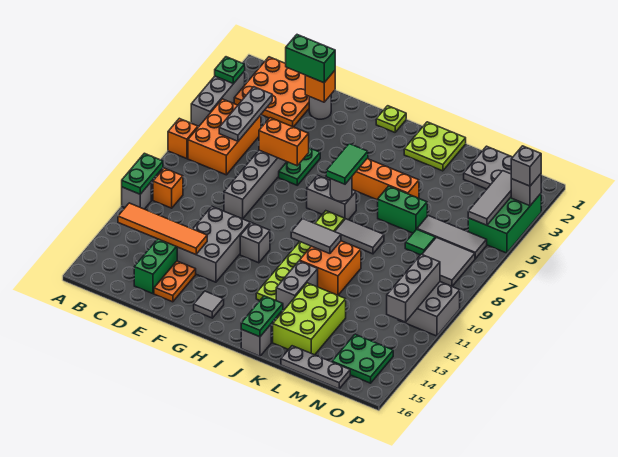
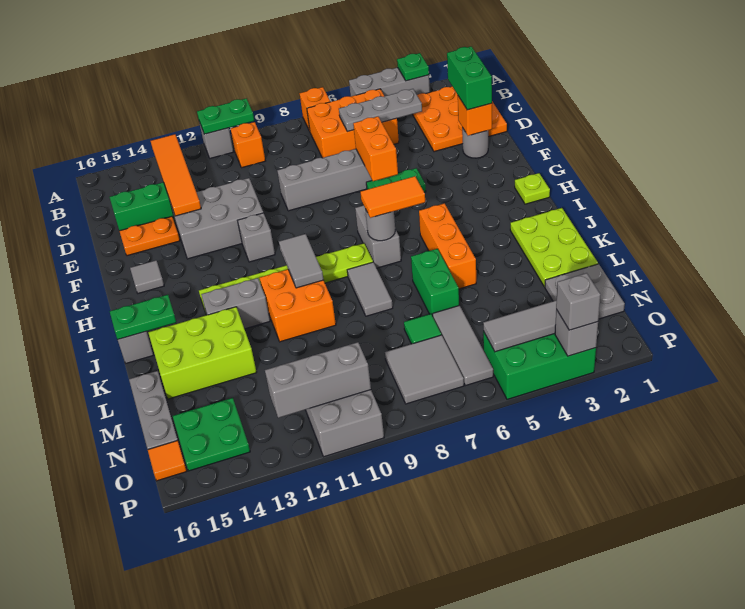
green 1x2 tile [326,144,368,184] -> orange 1x2 tile [360,176,425,218]
lime 2x2 plate [404,122,466,171] -> lime 2x3 plate [510,208,598,287]
none -> orange 1x1 tile [148,441,187,481]

